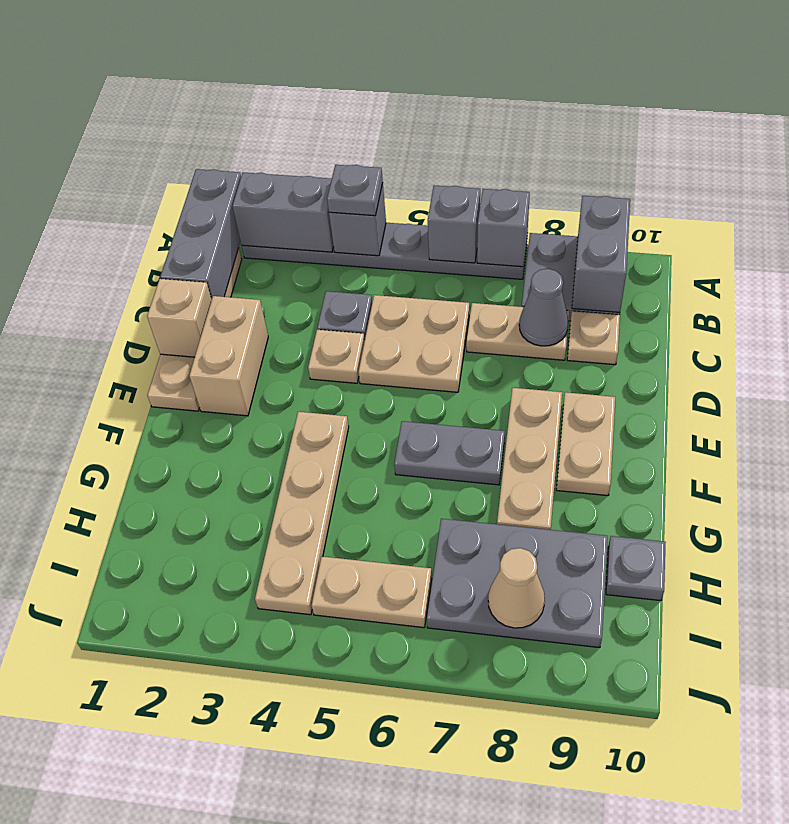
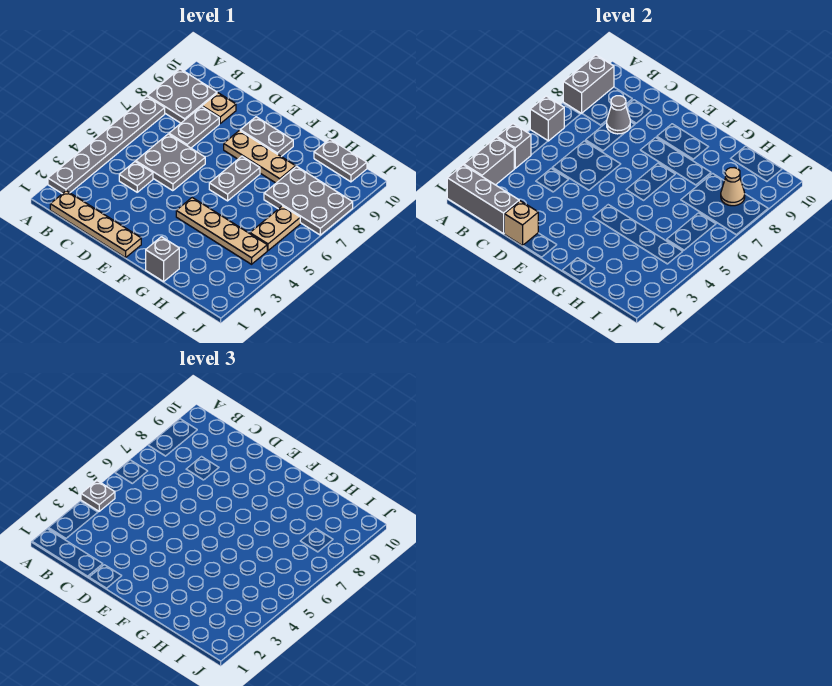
grey 1x1 brick [477,189,530,267] -> grey 1x1 brick moved to [146,237,179,282]
grey 1x2 brick [572,196,630,312] -> grey 1x2 brick turned to [563,55,614,113]
tan 2x2 plate [358,295,469,392] -> grey 2x2 plate [136,134,205,191]
tan 1x2 plate [466,303,569,360] -> grey 1x2 plate [169,107,219,148]
tan 1x2 brick [189,296,268,416] -> none
tan 1x1 plate [308,330,365,383] -> none
tan 1x2 plate [556,392,615,496] -> grey 1x2 plate [240,117,293,156]
grey 2x3 plate [427,519,608,648] -> grey 2x3 plate turned to [264,166,353,235]
grey 1x1 plate [606,536,666,601] -> grey 1x2 plate [314,139,367,182]

